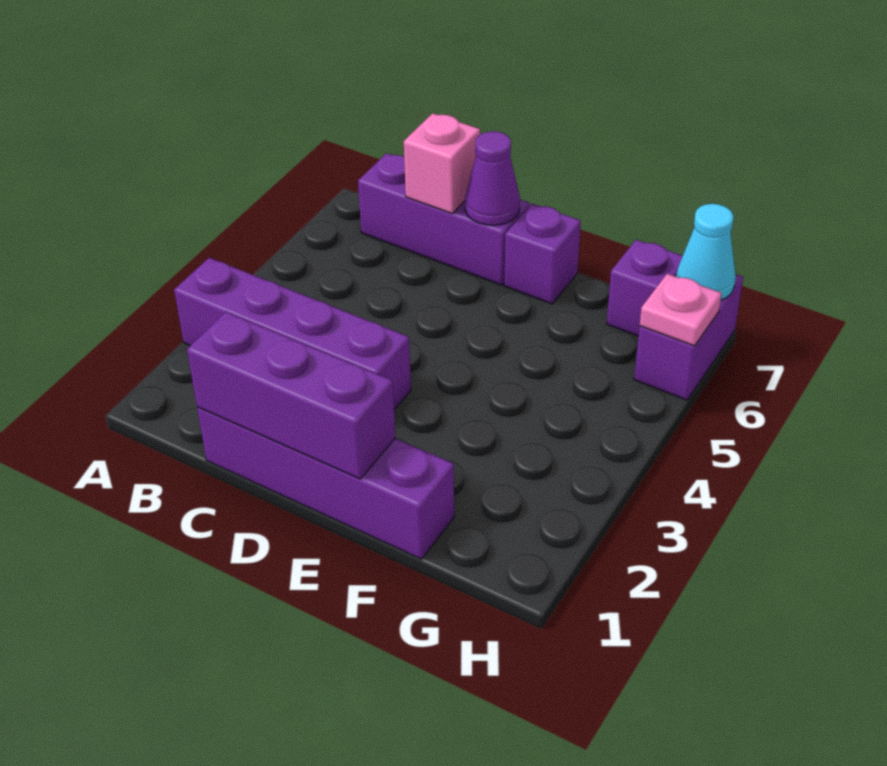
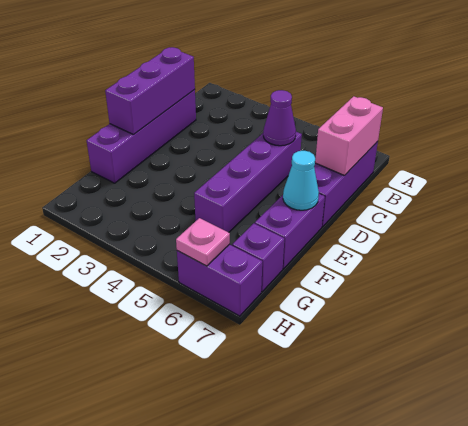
purple 1x4 brick [174,258,411,409] -> purple 1x4 brick moved to [194,132,302,232]
pink 1x1 brick [404,113,480,213] -> pink 1x2 brick [315,96,383,176]
purple 1x1 cone [465,131,520,225] -> purple 1x1 cone moved to [263,90,296,146]
purple 1x1 brick [504,204,581,304] -> purple 1x2 brick [255,194,325,269]
cyan 1x1 cone [676,204,736,300] -> cyan 1x1 cone moved to [283,151,319,210]

